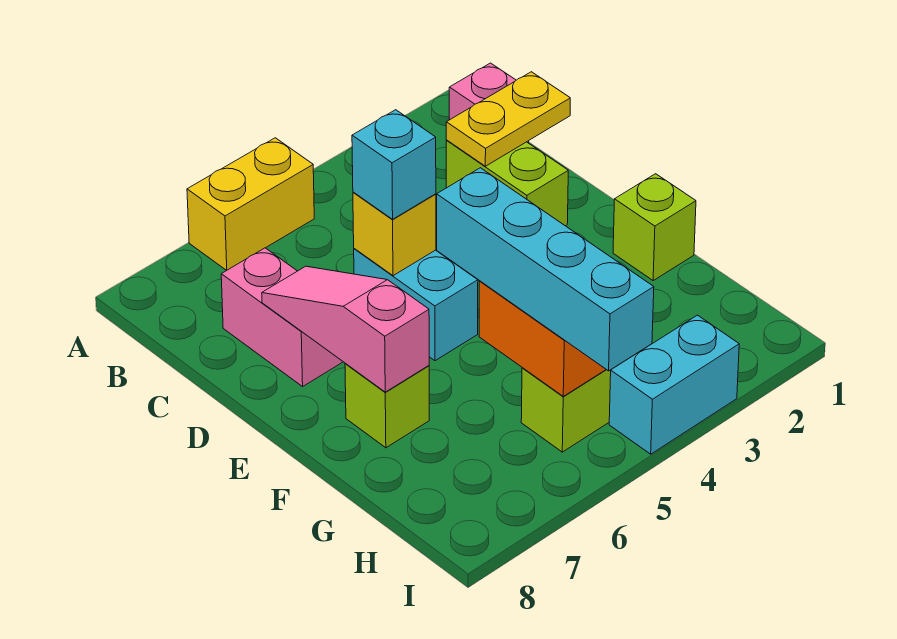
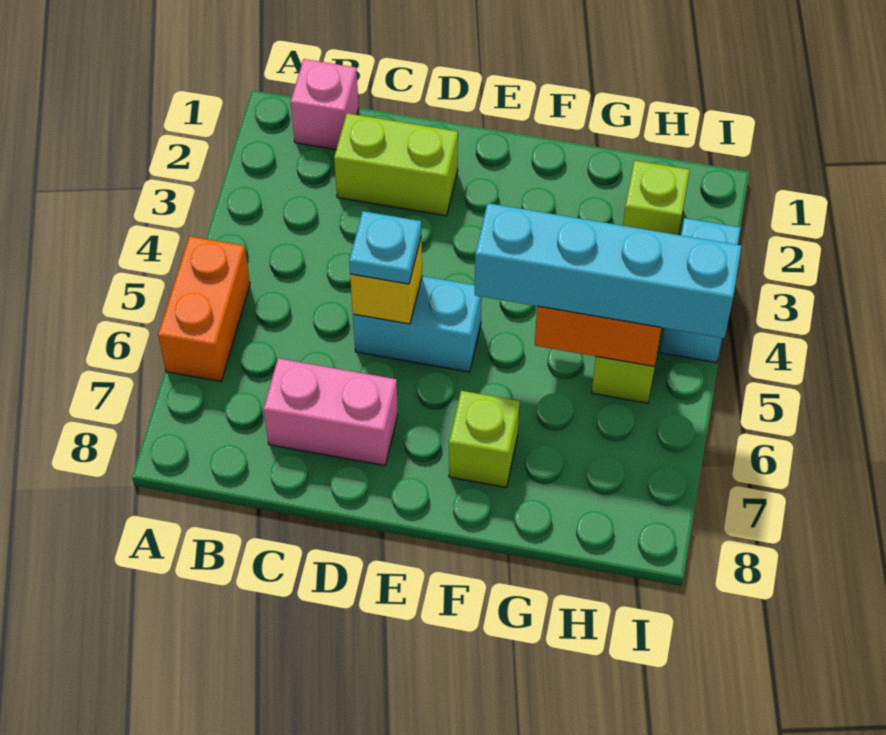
yellow 1x2 brick [187,138,314,270] -> orange 1x2 brick [158,236,250,381]
yellow 1x2 plate [446,72,570,166] -> none
cyan 1x1 brick [352,110,436,219] -> cyan 1x1 plate [349,211,421,284]
pink 1x3 slope [262,266,429,392] -> none
lime 1x1 brick [613,174,696,280] -> lime 1x1 brick moved to [623,160,690,235]

